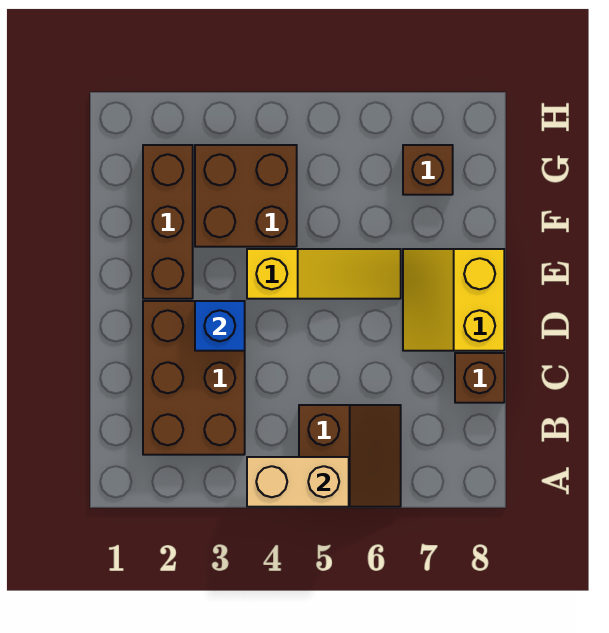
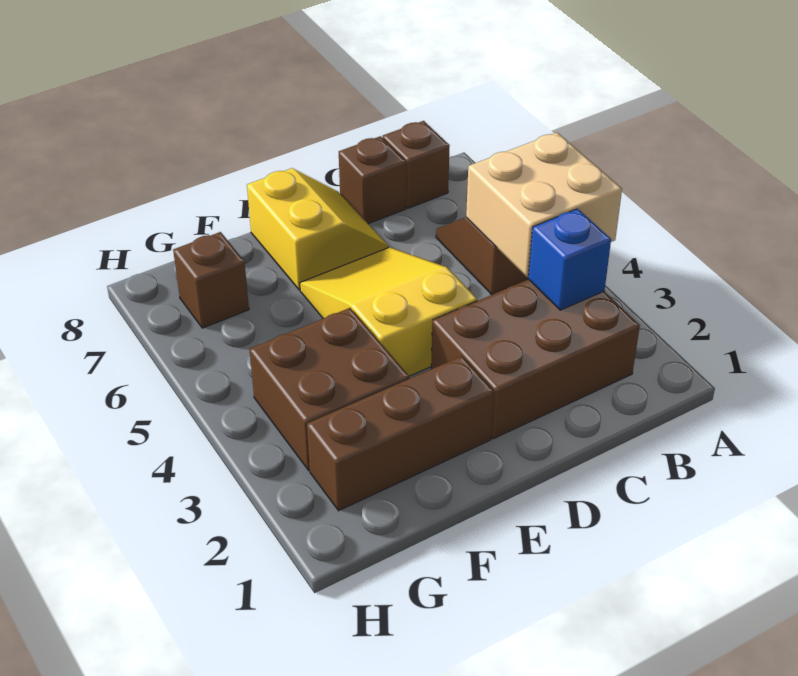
tan 1x2 brick [247,457,349,507] -> tan 2x2 brick [466,132,622,277]
none -> brown 1x1 brick [383,121,450,208]
blue 1x1 brick [195,301,245,351] -> blue 1x1 brick moved to [528,209,611,310]
yellow 2x2 slope [403,249,504,351] -> yellow 2x2 slope turned to [247,168,389,290]
yellow 1x3 slope [247,249,401,299] -> yellow 2x3 slope [300,247,477,376]

